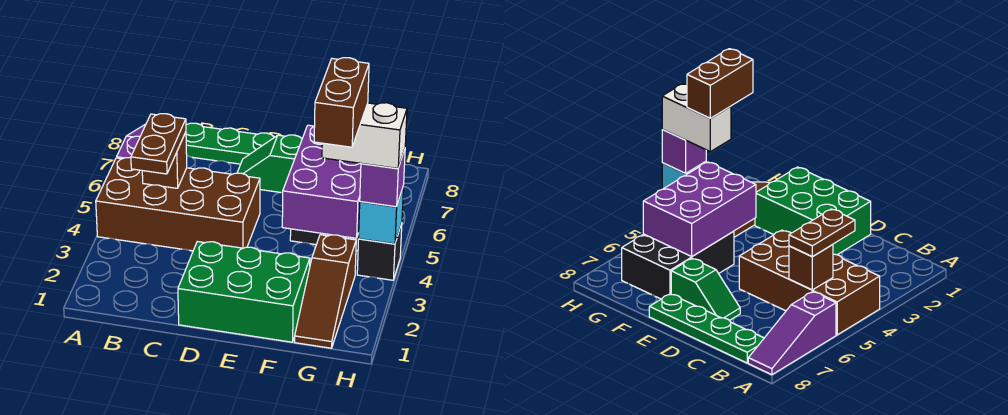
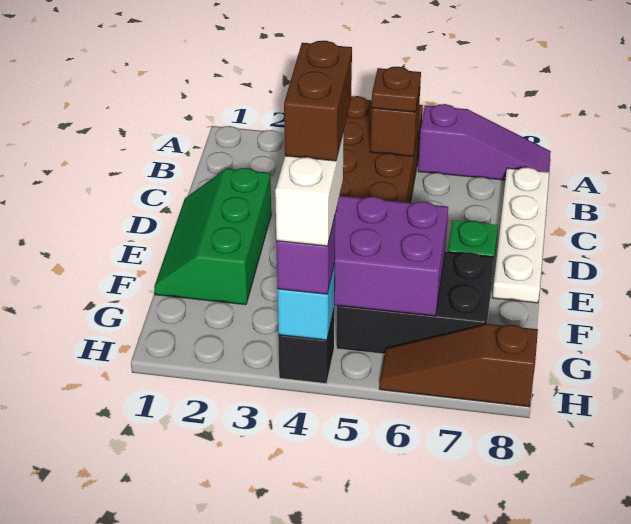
brown 1x2 plate [131,114,186,174] -> brown 1x1 plate [372,67,421,112]
green 1x4 plate [186,123,274,164] -> white 1x4 plate [492,167,549,303]
green 2x3 brick [178,242,310,342] -> green 2x3 slope [154,168,271,305]
brown 1x3 slope [295,235,356,348] -> brown 1x3 slope moved to [379,324,538,407]
brown 1x2 brick [314,58,369,147] -> brown 1x2 brick turned to [284,41,352,161]

